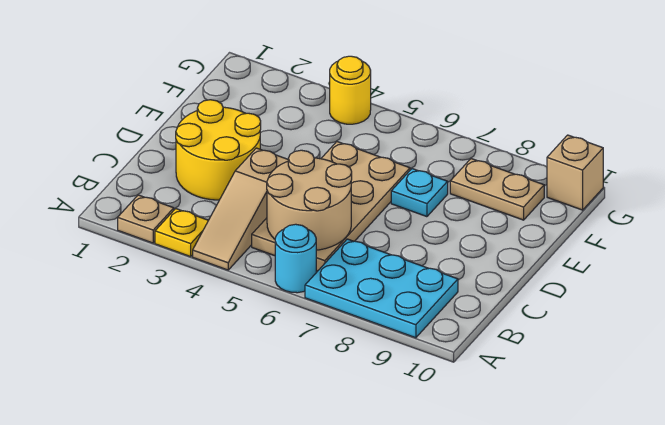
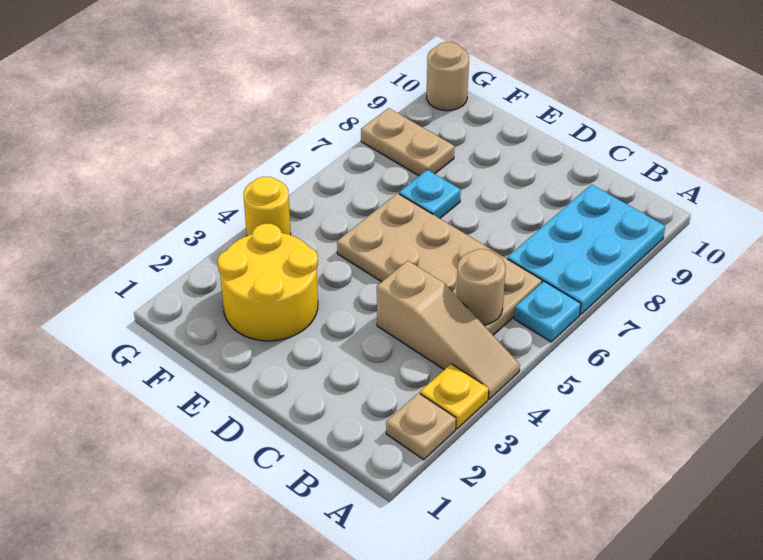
cyan 1x1 round brick [275,224,316,293] -> cyan 1x1 plate [514,281,581,342]
tan 2x2 round brick [267,150,352,250] -> tan 1x1 round brick [456,249,506,325]
yellow 2x2 round brick [176,100,261,200] -> yellow 2x2 round brick moved to [218,224,318,341]
tan 1x2 plate [450,159,544,220] -> tan 1x2 plate turned to [361,108,455,176]
tan 1x1 brick [547,135,603,210] -> tan 1x1 round brick [427,42,469,111]

